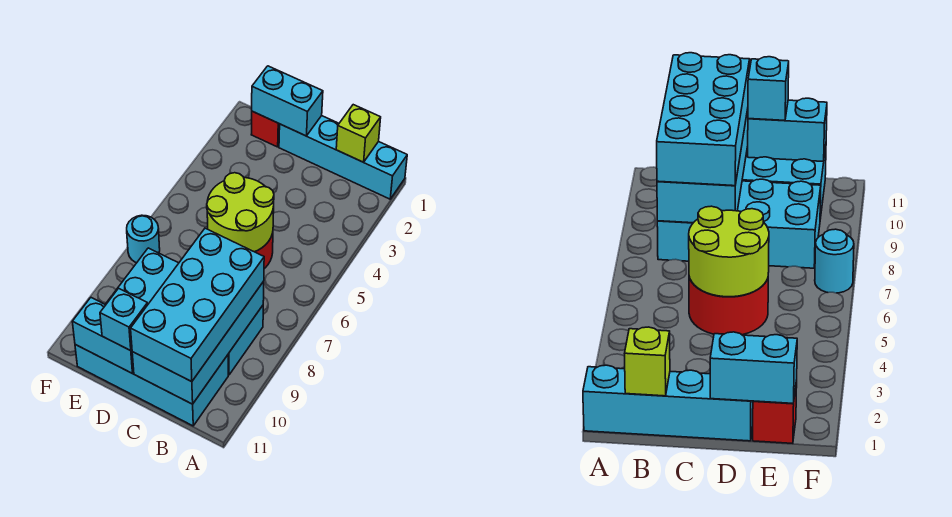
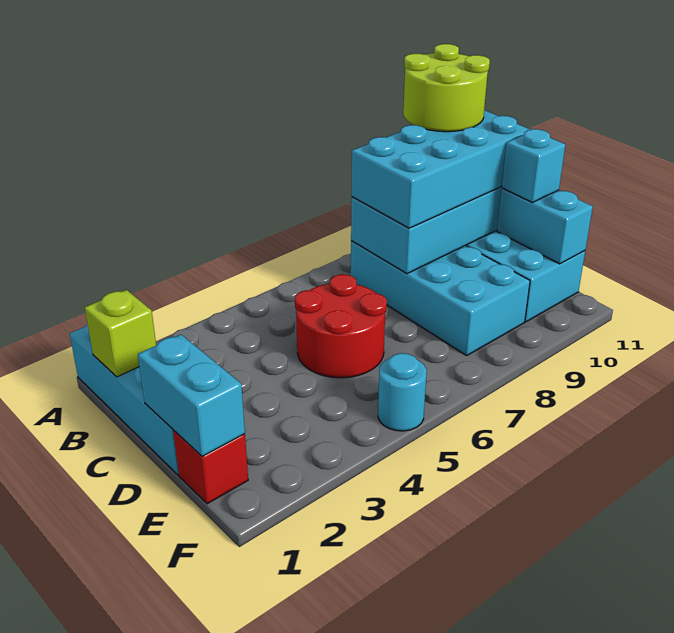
lime 2x2 round brick [207,173,274,252] -> lime 2x2 round brick moved to [403,44,490,132]
cyan 1x1 round brick [127,215,160,263] -> cyan 1x1 round brick moved to [378,353,427,431]

